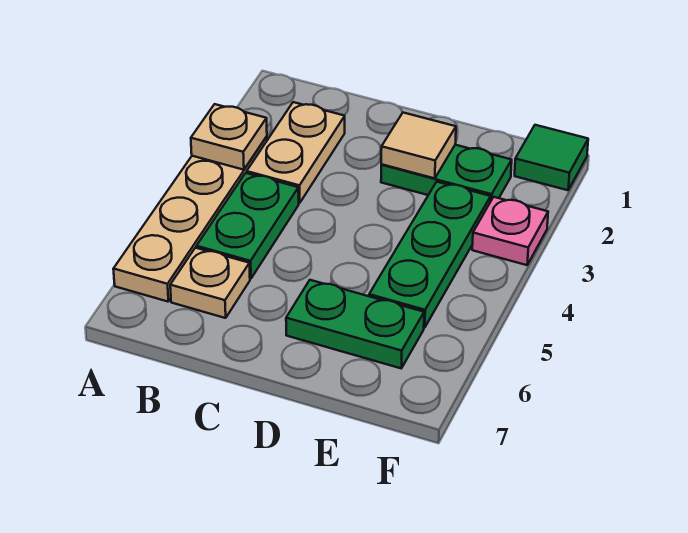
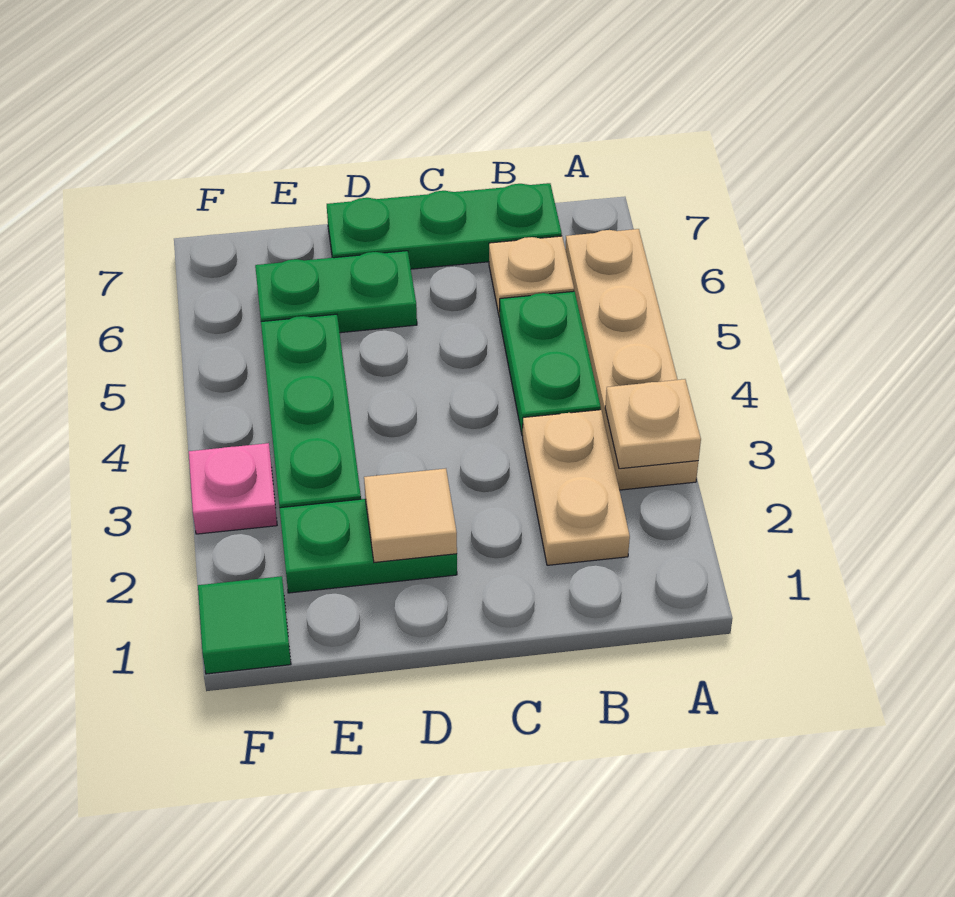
none -> green 1x3 plate [327,183,562,269]

